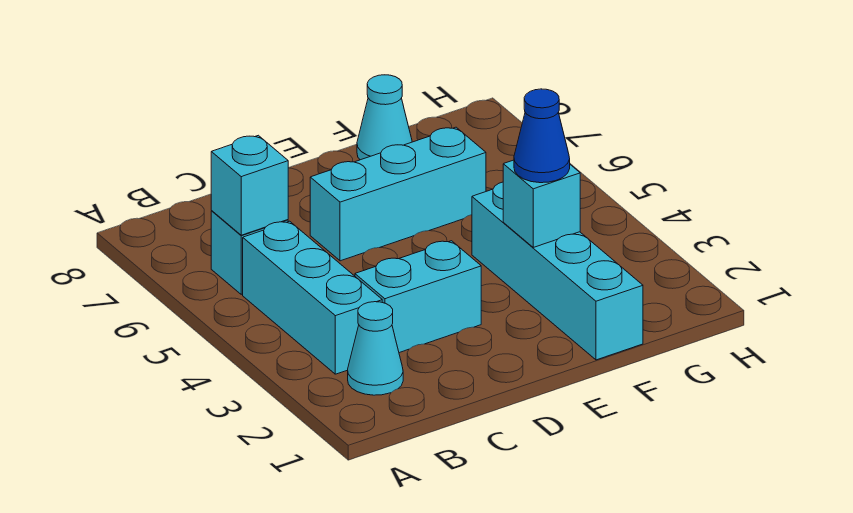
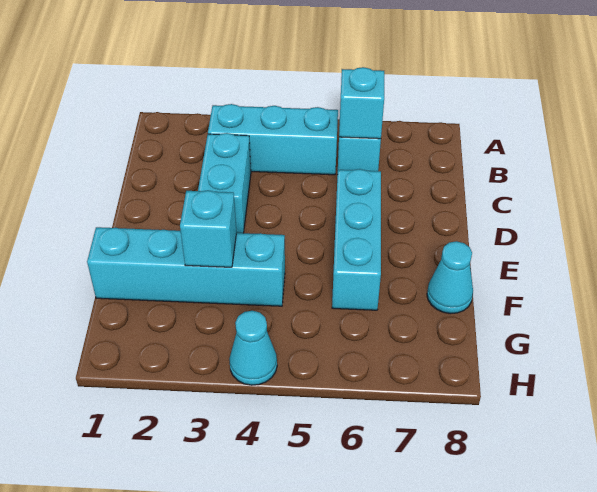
cyan 1x1 cone [348,302,403,395] -> cyan 1x1 cone moved to [229,311,277,385]
blue 1x1 cone [514,89,570,183] -> none

